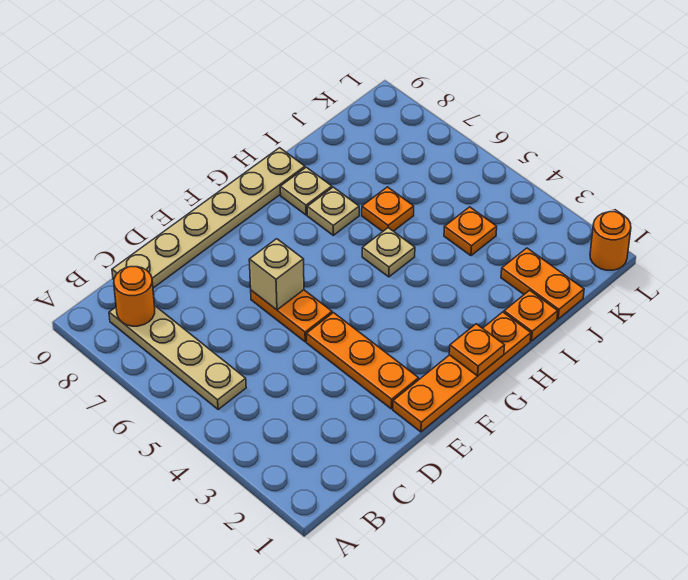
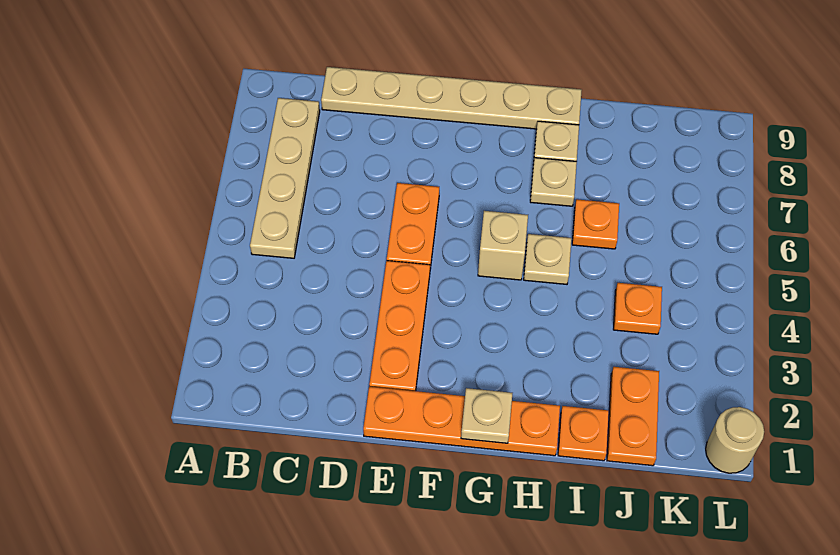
orange 1x1 round brick [114,267,155,326] -> none
tan 1x1 brick [249,239,304,310] -> tan 1x1 brick moved to [478,211,528,280]
orange 1x1 plate [449,324,505,376] -> tan 1x1 plate [461,388,512,443]
orange 1x1 round brick [590,212,631,270] -> tan 1x1 round brick [706,407,764,473]

